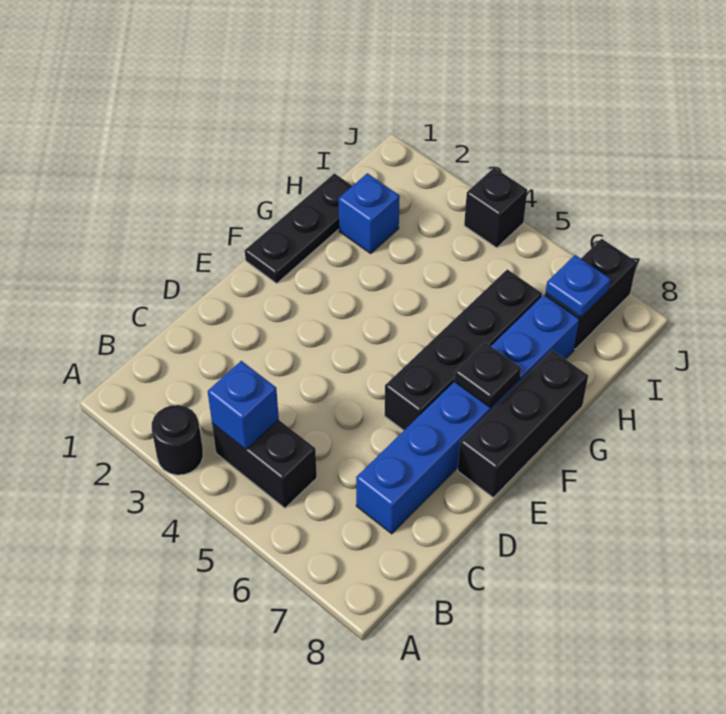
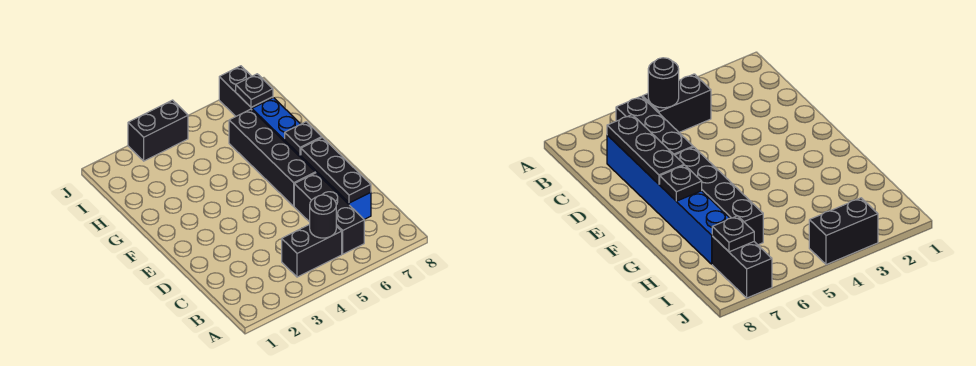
black 1x1 round brick [152,405,203,475] -> black 1x1 round brick moved to [310,195,336,238]
blue 1x1 brick [208,361,279,450] -> none
black 1x3 brick [458,350,588,498] -> black 1x3 brick moved to [294,173,364,254]
black 1x3 plate [245,174,352,283] -> black 1x3 plate moved to [301,138,371,203]
blue 1x1 brick [338,173,400,253] -> none
blue 1x1 plate [546,255,611,317] -> black 1x1 plate [236,74,273,107]
black 1x1 brick [464,168,527,248] -> black 1x2 brick [128,100,188,161]

